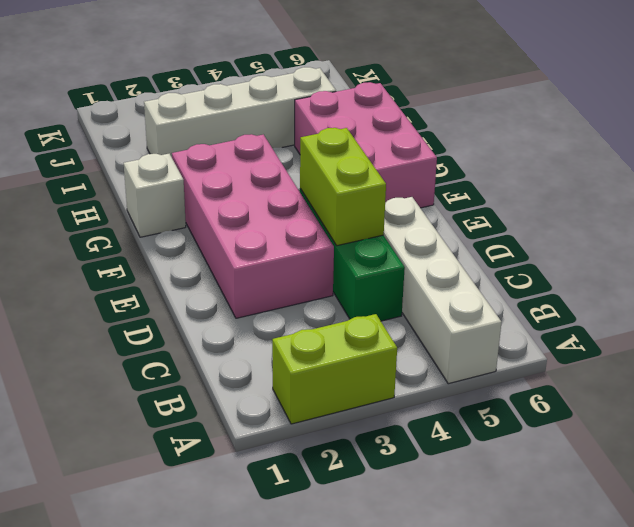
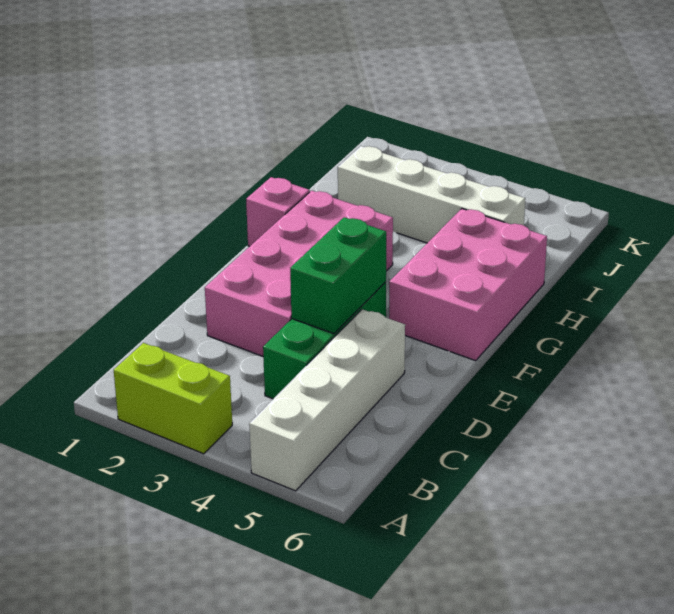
lime 1x2 brick [300,128,386,246] -> green 1x2 brick [290,217,386,334]
white 1x1 brick [124,154,186,237] -> pink 1x1 brick [246,177,310,246]

